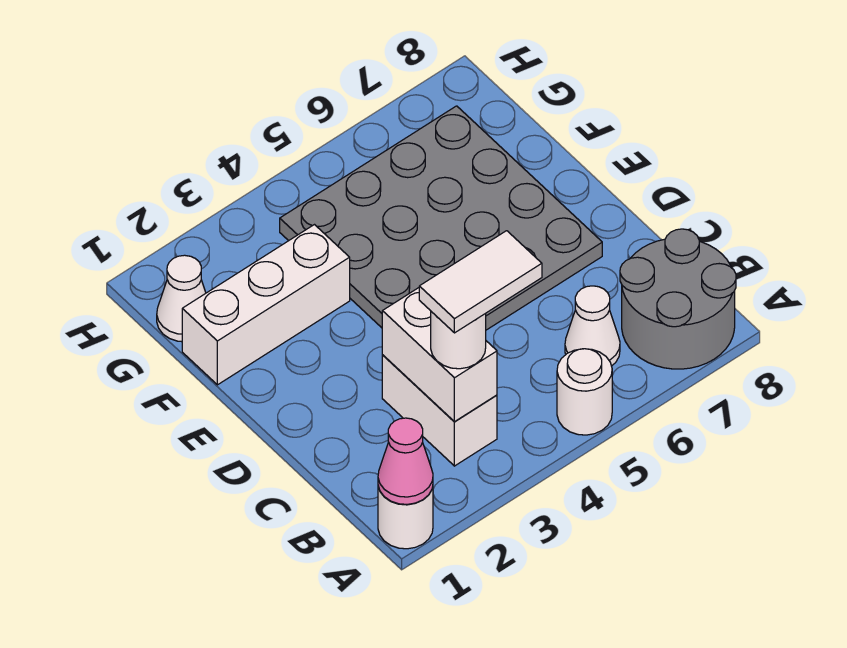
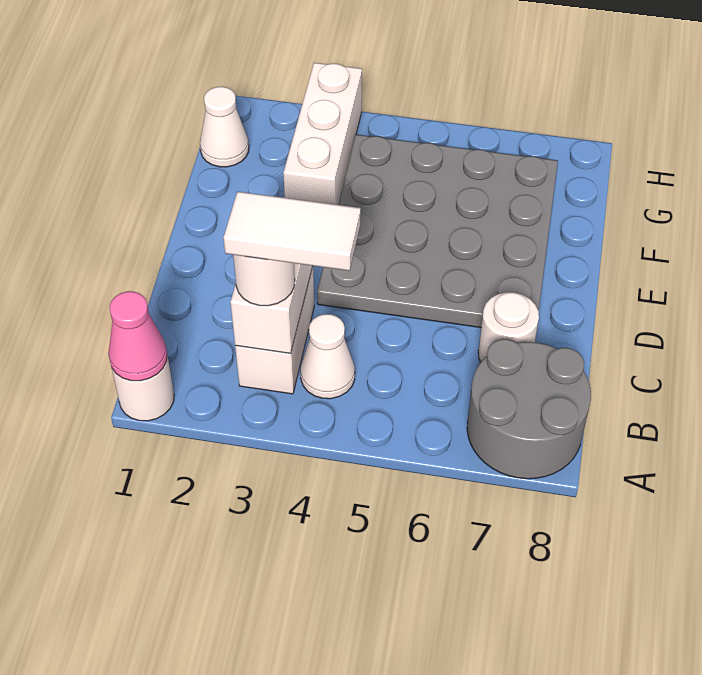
white 1x1 round brick [557,349,612,435] -> white 1x1 round brick moved to [478,292,539,362]
white 1x1 cone [565,286,620,366] -> white 1x1 cone moved to [301,314,355,399]
white 1x3 brick [182,225,350,385] -> white 1x3 brick turned to [283,63,362,205]

